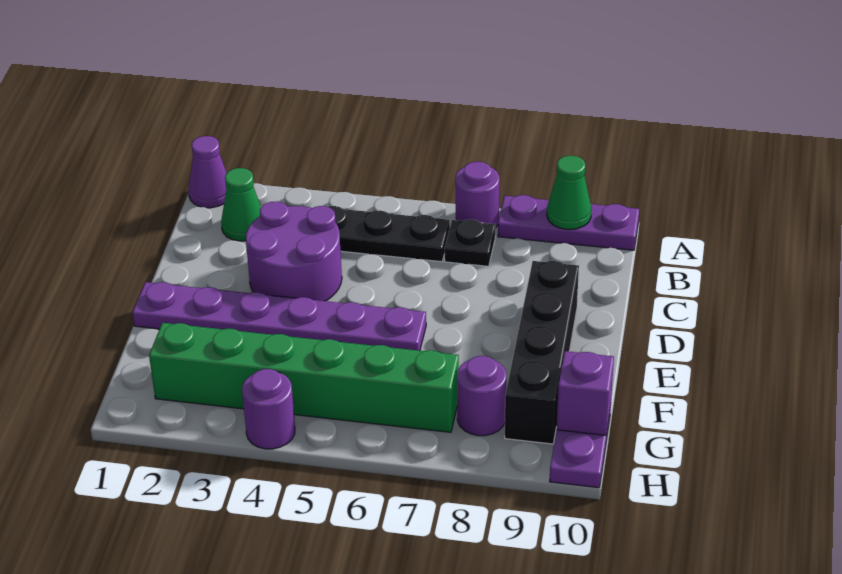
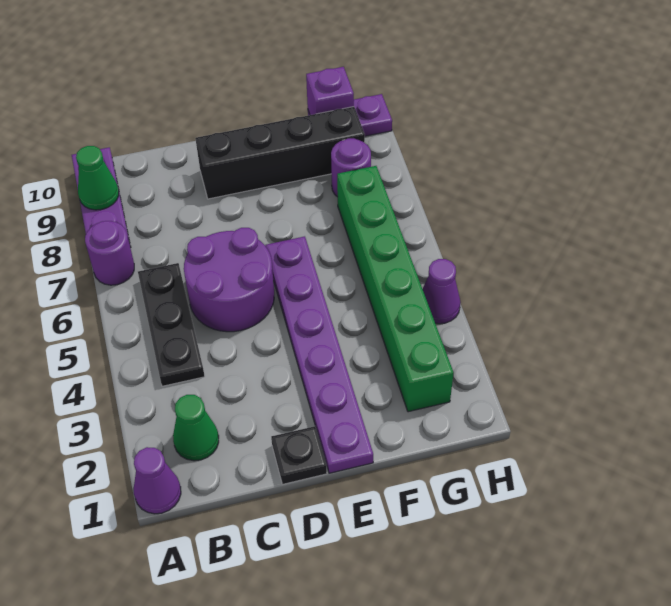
black 1x1 plate [445,220,495,266] -> black 1x1 plate moved to [271,426,327,484]
purple 2x2 round brick [246,201,342,301] -> purple 2x2 round brick moved to [184,228,274,332]
purple 1x1 round brick [242,369,295,449] -> purple 1x1 cone [423,259,460,324]

